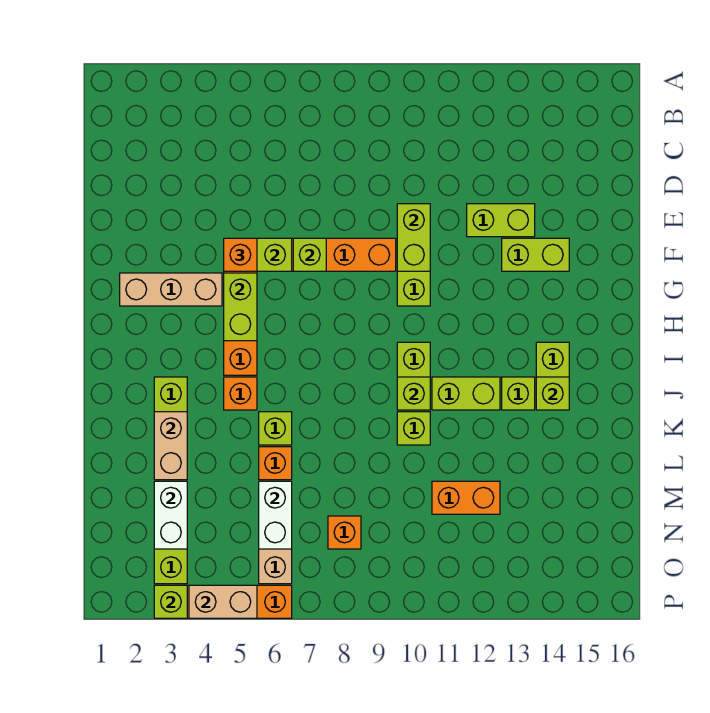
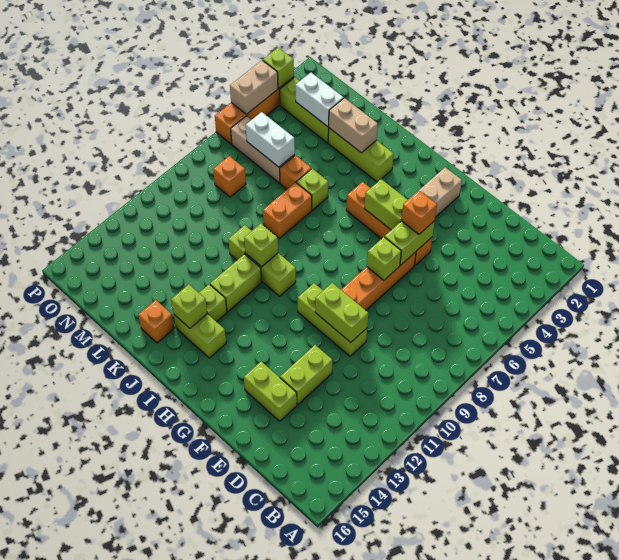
lime 1x2 brick [502,238,569,271] -> lime 1x2 brick turned to [244,362,297,421]
orange 1x1 brick [224,377,257,410] -> orange 1x1 brick moved to [138,300,174,343]
orange 1x2 brick [432,481,500,514] -> orange 1x2 brick moved to [263,182,312,238]

